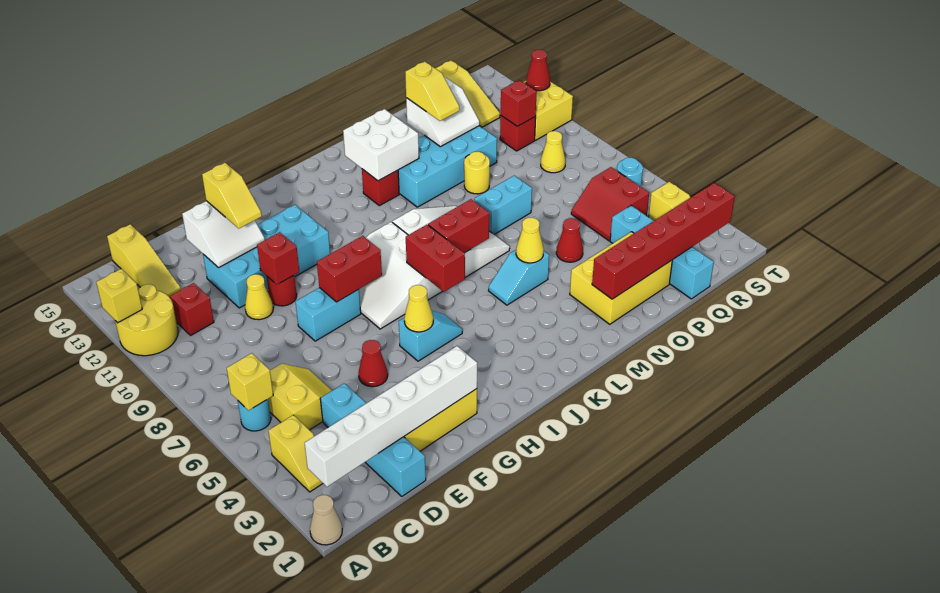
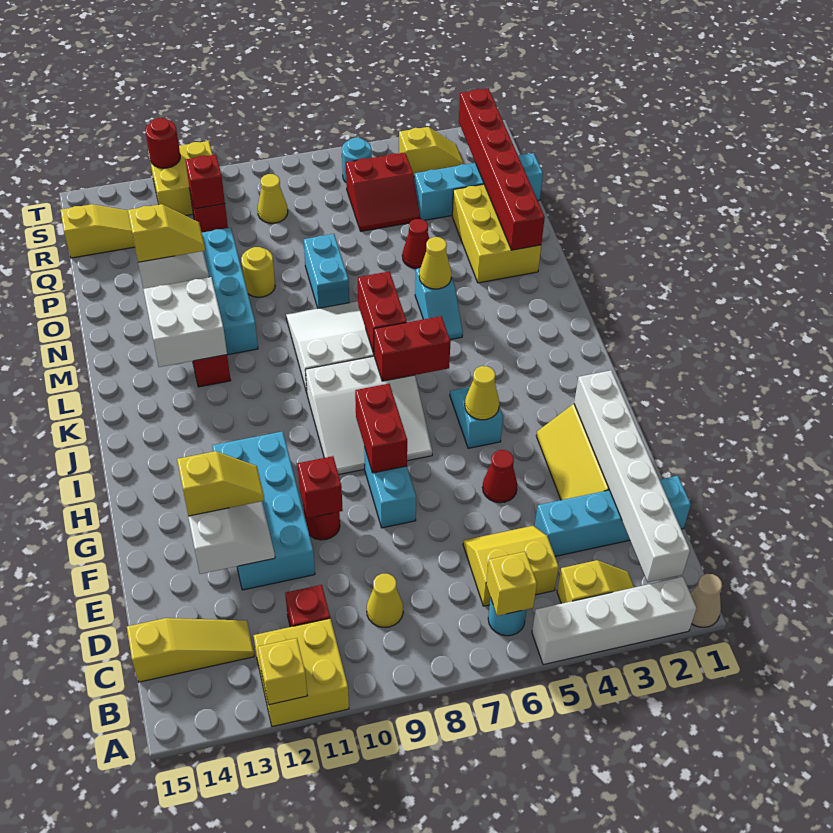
none -> white 1x4 brick [532,577,696,665]
yellow 2x2 round brick [115,284,178,356] -> yellow 2x2 brick [253,618,349,727]
yellow 1x1 cone [245,274,273,320] -> yellow 1x1 cone moved to [367,574,403,627]
red 1x1 cone [526,50,550,91] -> red 1x1 round brick [146,118,180,168]

